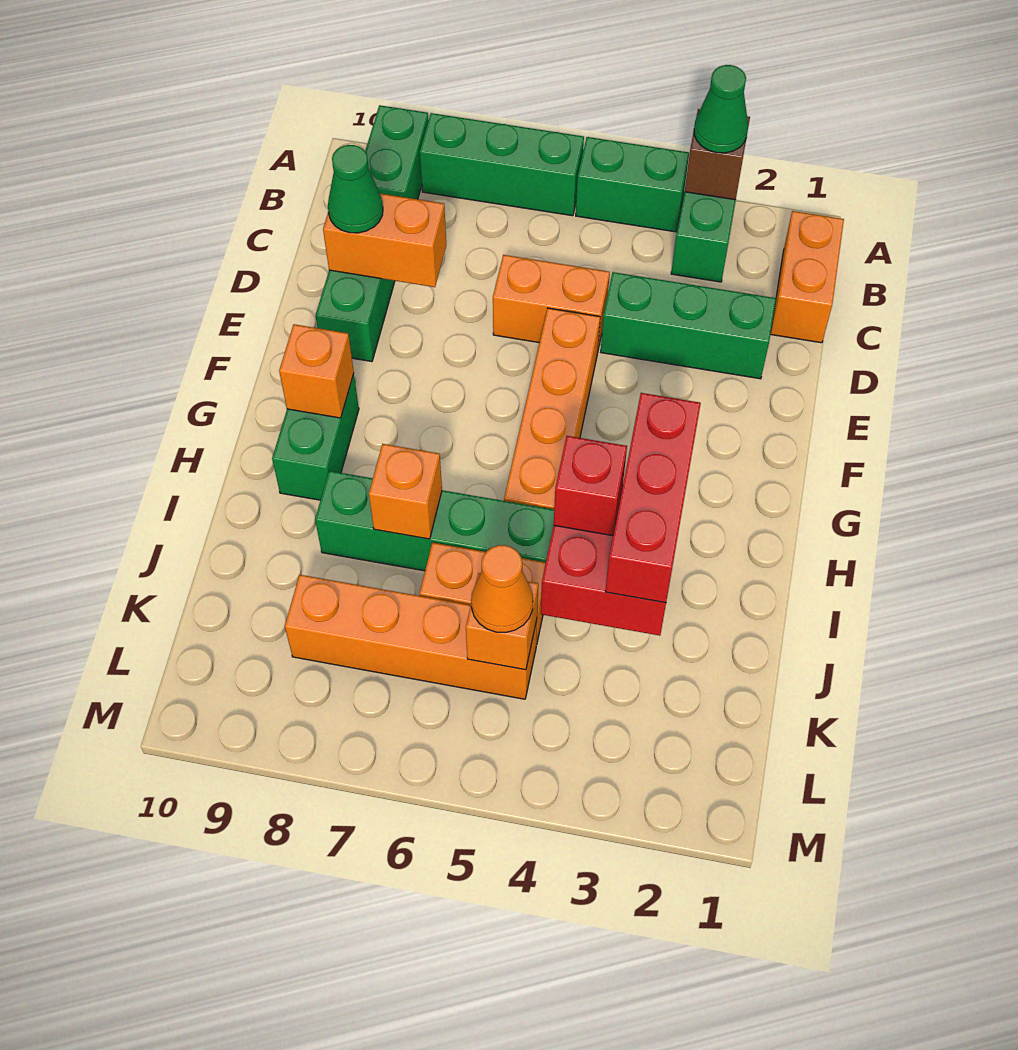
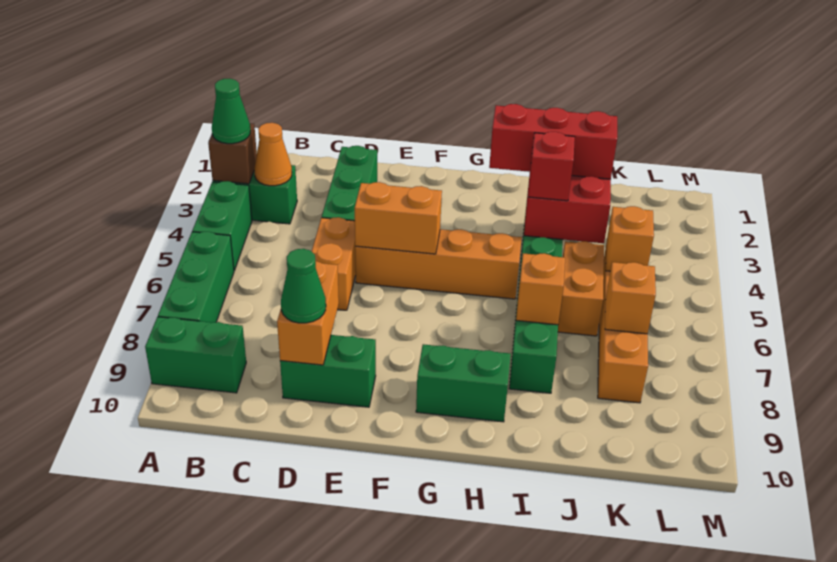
orange 1x2 brick [771,211,844,343] -> orange 1x2 brick moved to [355,182,442,254]
orange 1x1 brick [279,324,354,418] -> orange 1x1 brick moved to [605,262,656,334]
orange 1x1 cone [471,545,533,633] -> orange 1x1 cone moved to [254,123,292,186]

